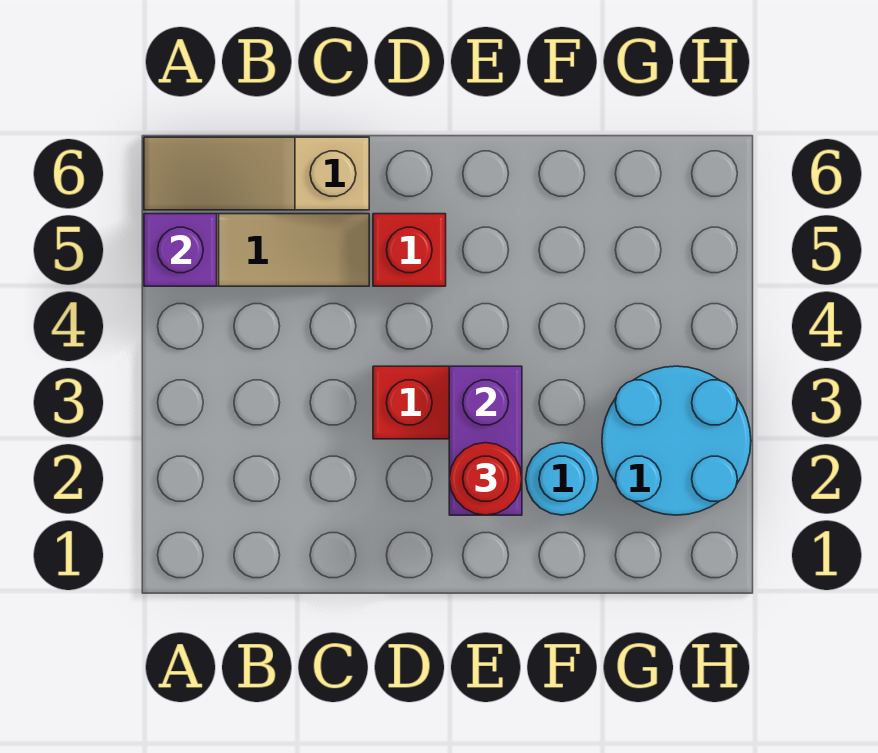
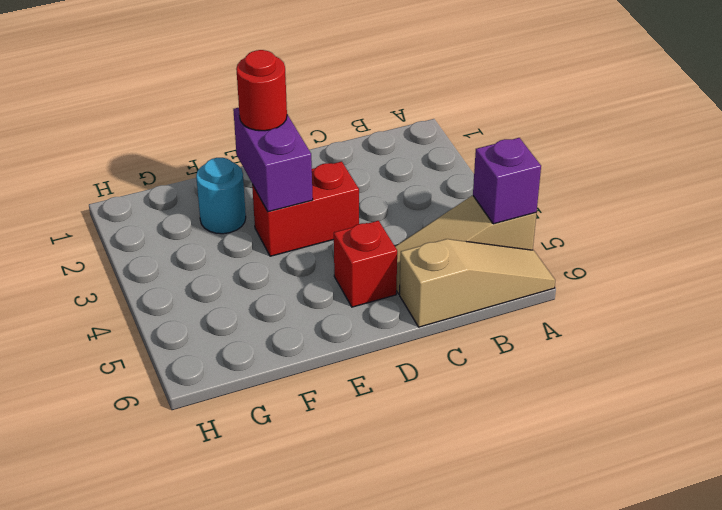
cyan 2x2 round brick [602,366,751,515] -> none

